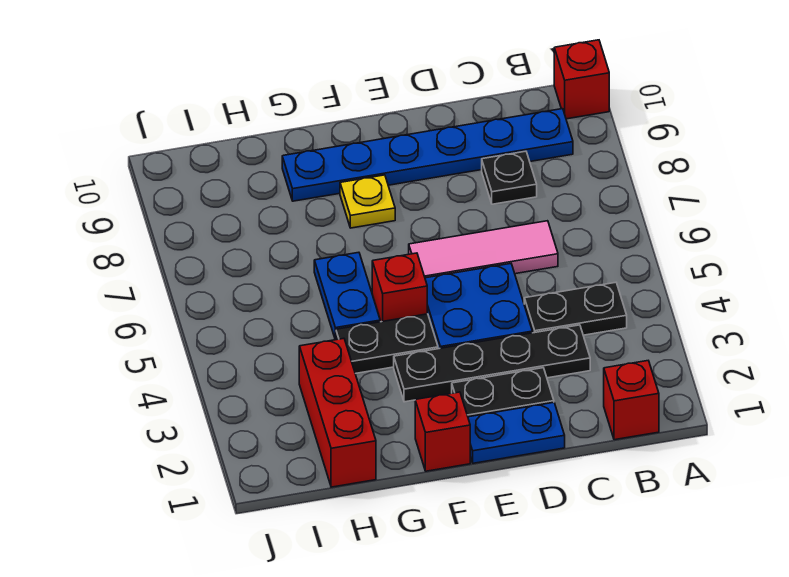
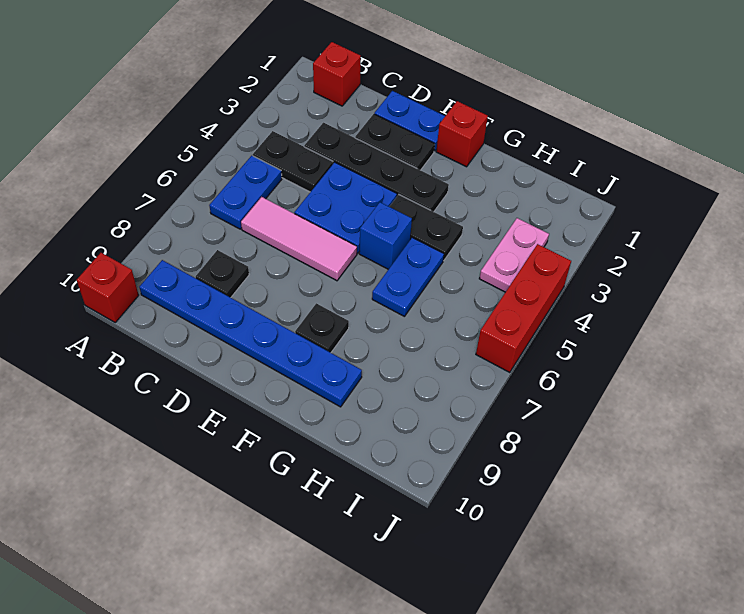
none -> blue 1x2 plate [209,156,282,229]
red 1x1 brick [372,253,427,322] -> blue 1x1 brick [359,202,412,269]
yellow 1x1 plate [340,175,395,228] -> black 1x1 plate [295,303,349,353]
red 1x3 brick [299,338,376,487] -> red 1x3 brick moved to [476,244,571,373]
none -> pink 1x2 plate [479,218,549,292]

